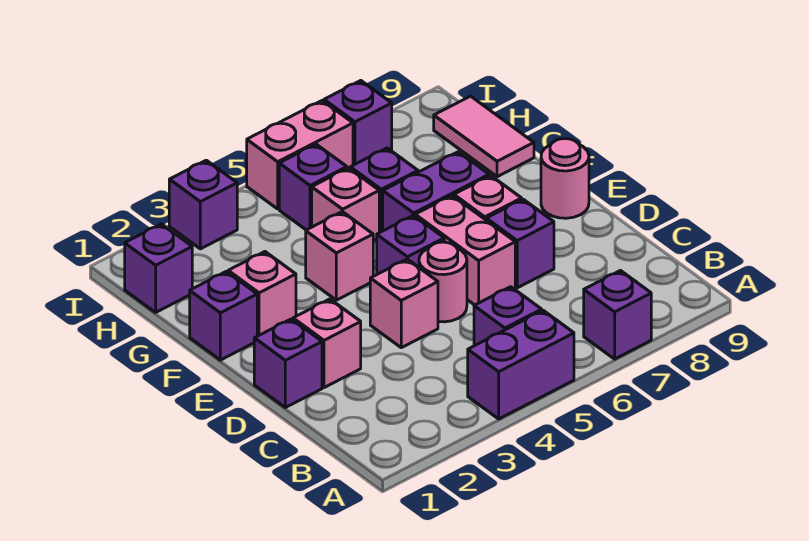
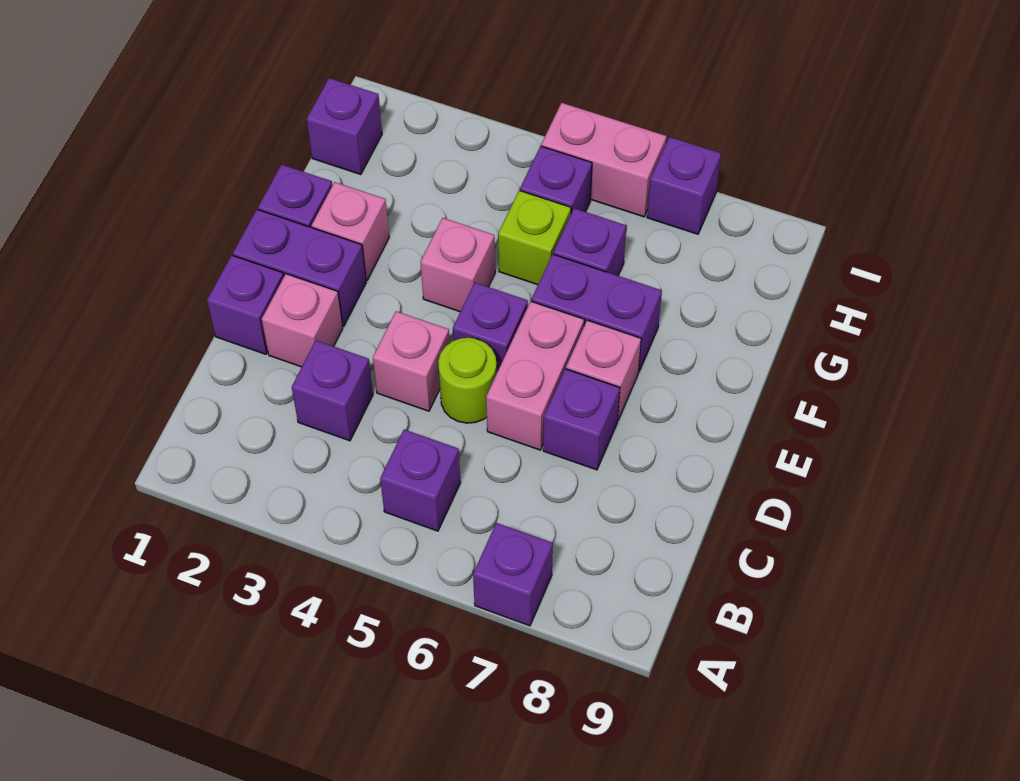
purple 1x2 brick [468,311,574,419] -> purple 1x2 brick moved to [233,210,366,326]
pink 1x1 round brick [419,242,467,322] -> lime 1x1 round brick [438,338,497,423]
pink 1x1 round brick [541,139,589,218] -> none
pink 1x1 brick [312,168,379,241] -> lime 1x1 brick [498,190,571,285]
pink 1x2 tile [434,96,534,177] -> none
purple 1x1 brick [169,160,237,249] -> purple 1x1 brick moved to [292,341,373,441]

